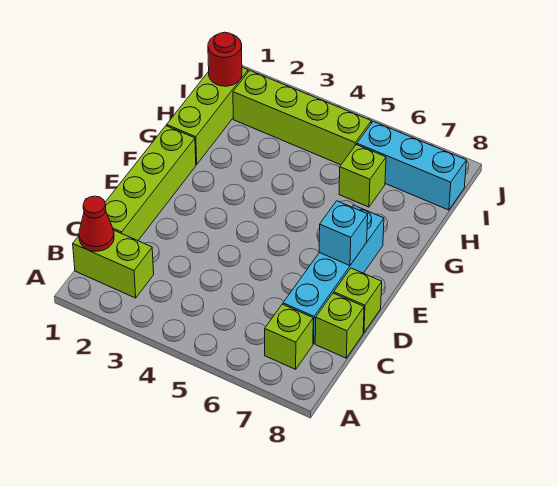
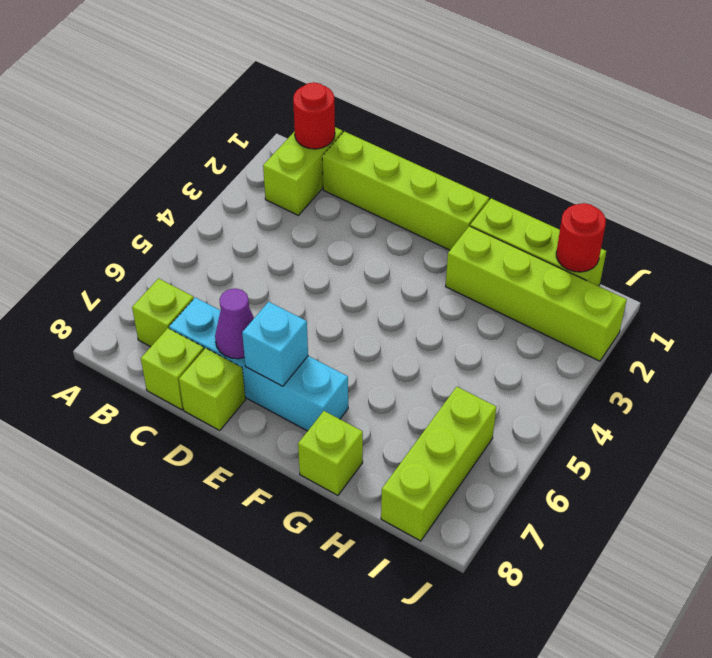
red 1x1 cone [79,196,114,251] -> red 1x1 round brick [293,82,335,149]
none -> purple 1x1 cone [215,288,254,359]
lime 1x1 brick [339,145,386,207] -> lime 1x1 brick moved to [298,411,363,495]
lime 1x4 brick [233,70,371,165] -> lime 1x4 brick turned to [446,226,627,361]
cyan 1x3 brick [357,121,466,210] -> lime 1x3 brick [381,387,496,541]

